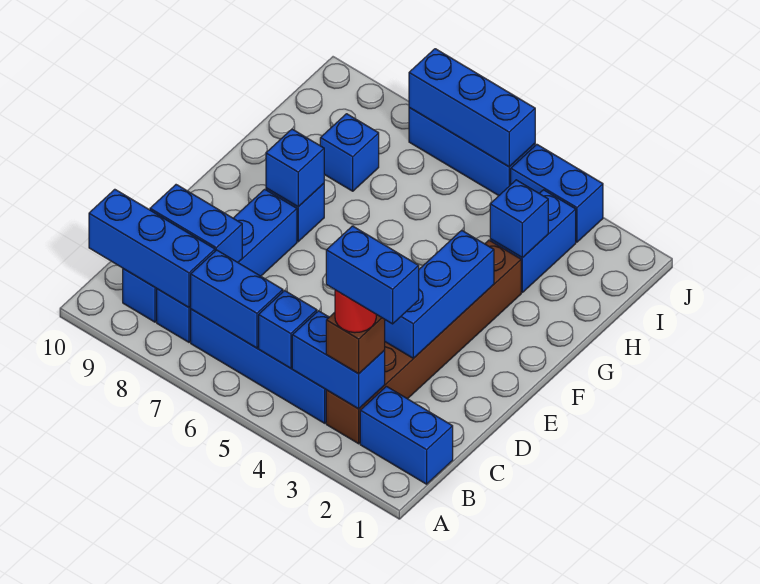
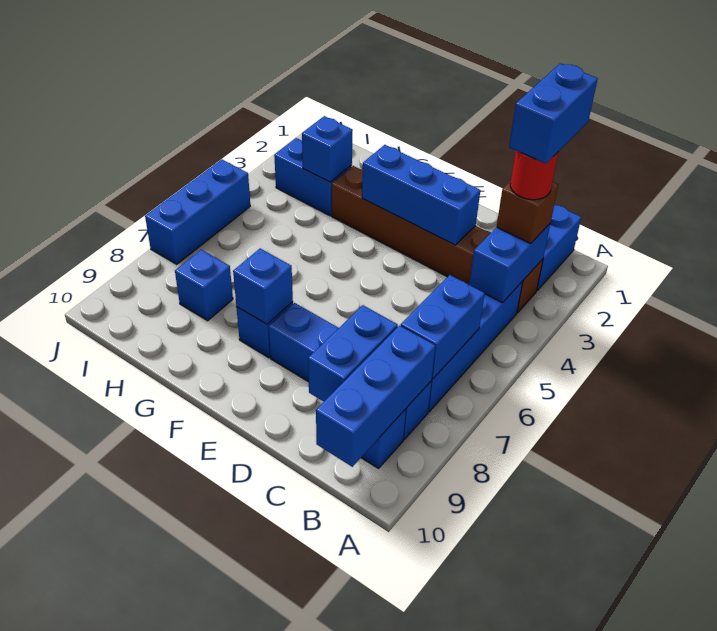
blue 1x1 brick [259,291,317,368] -> none
blue 1x2 brick [511,144,603,242] -> none
blue 1x3 brick [409,49,535,167] -> none

